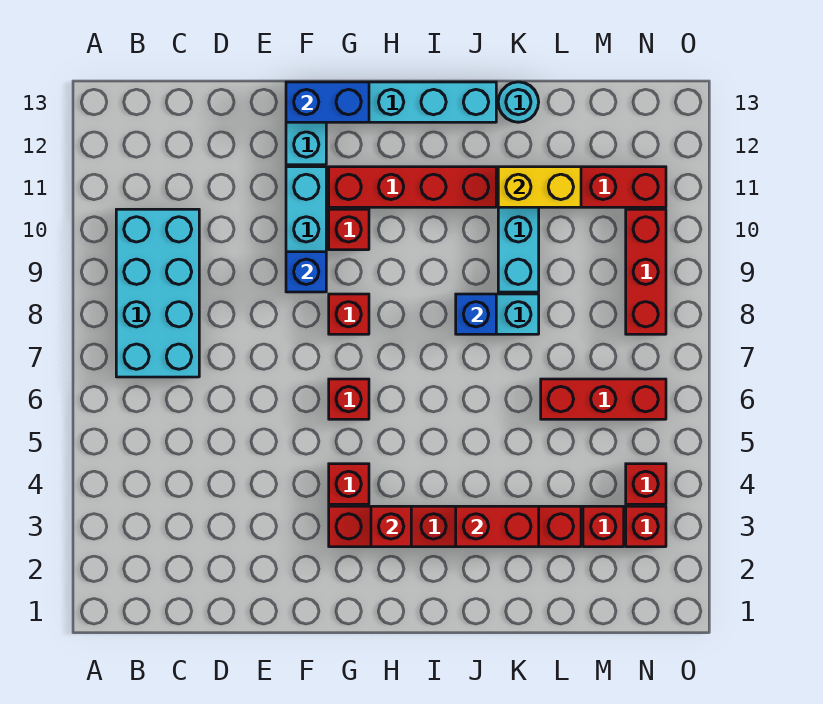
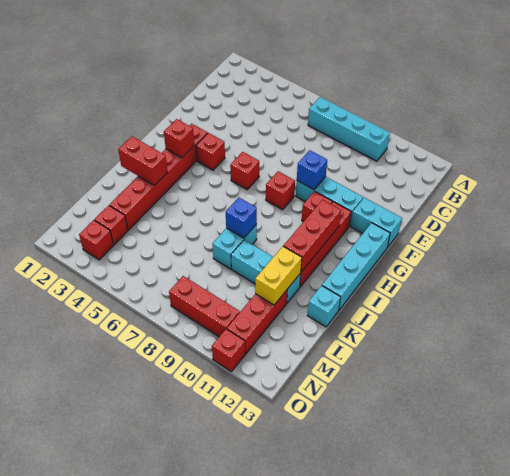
cyan 2x4 brick [116,209,199,377] -> cyan 1x4 brick [308,97,390,161]
blue 1x2 brick [286,82,369,122] -> none
red 1x2 brick [456,506,539,547] -> red 1x2 brick turned to [118,136,167,185]
cyan 1x1 round brick [498,82,539,122] -> cyan 1x1 brick [308,286,341,327]
red 1x3 brick [541,379,666,419] -> red 1x3 brick moved to [284,200,341,272]
red 1x1 brick [626,464,666,504] -> red 1x1 brick moved to [212,329,245,371]

